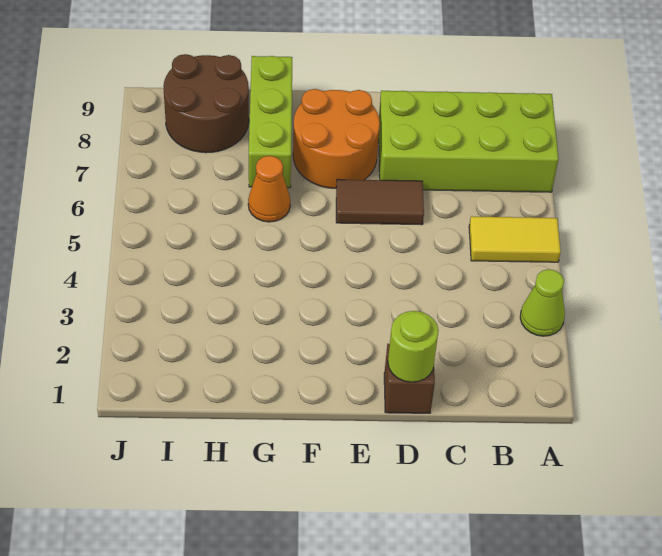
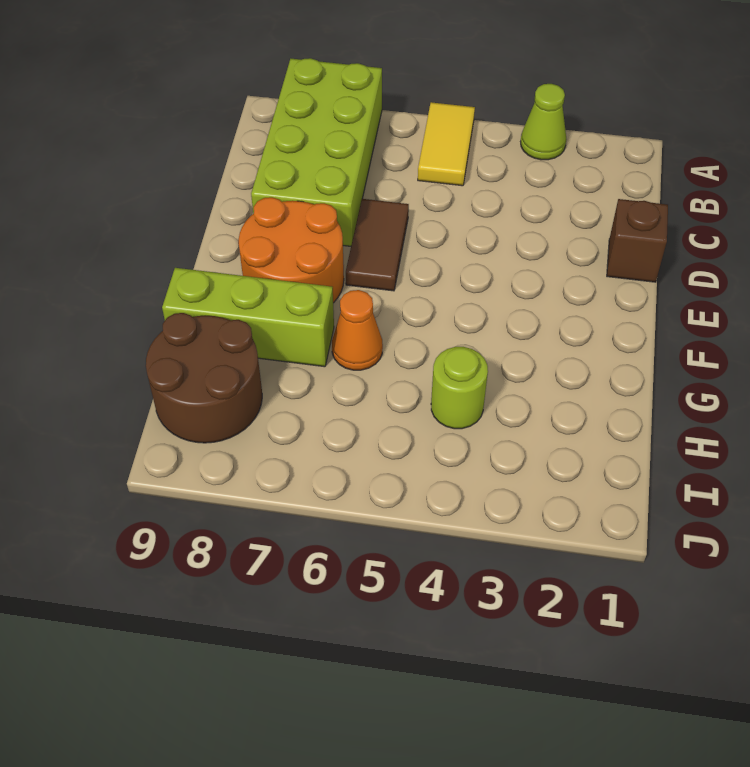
lime 1x1 round brick [388,311,439,382] -> lime 1x1 round brick moved to [431,347,488,429]

